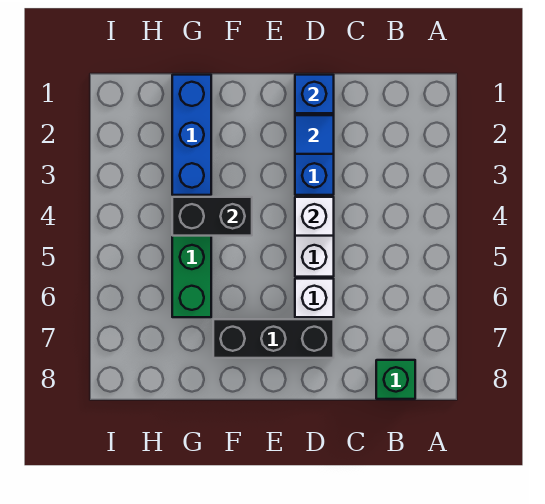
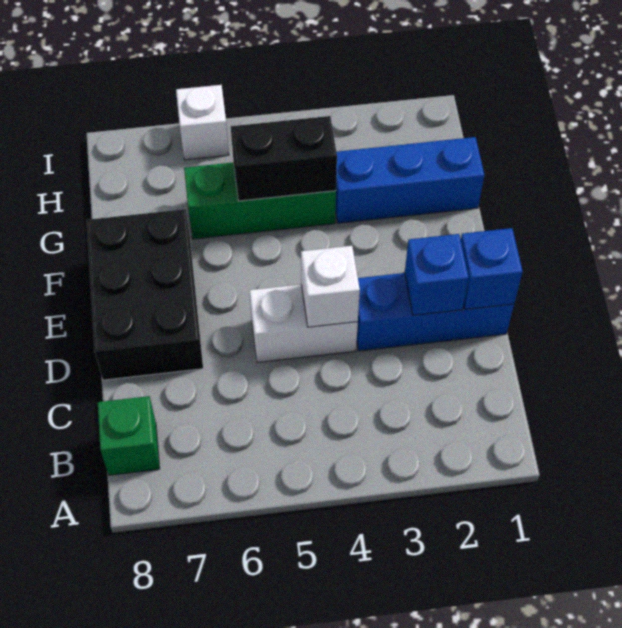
blue 1x1 tile [295,115,334,154] -> blue 1x1 brick [405,234,469,315]
white 1x1 brick [295,279,334,317] -> white 1x1 brick moved to [176,85,229,160]
black 1x3 brick [213,319,334,358] -> black 2x3 brick [87,209,203,380]
black 1x2 brick [172,197,252,236] -> black 1x2 brick turned to [231,116,337,201]

